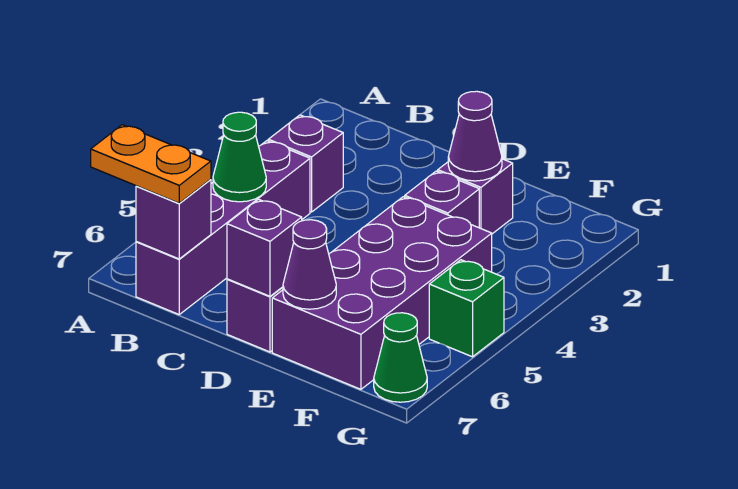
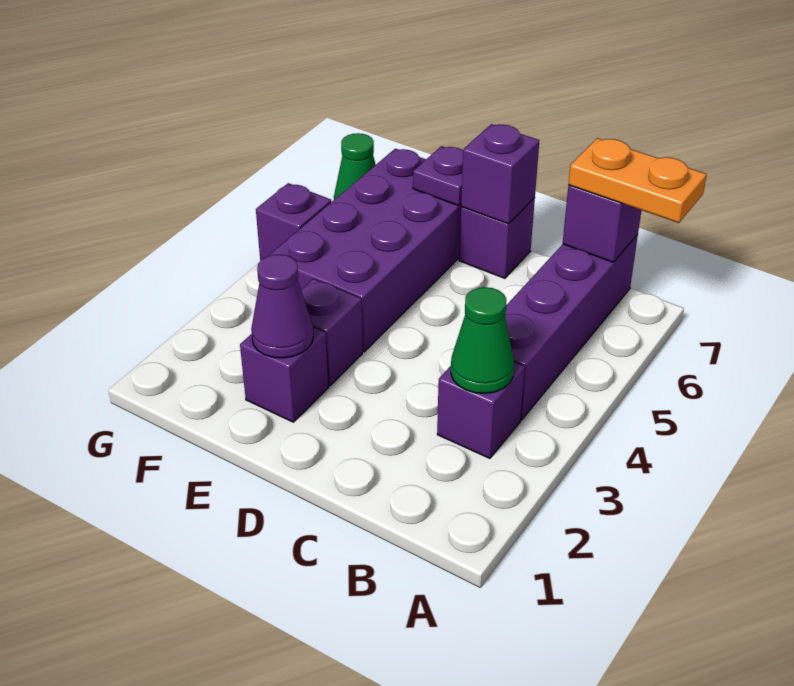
green 1x1 cone [213,112,266,202] -> green 1x1 cone moved to [451,287,514,393]
purple 1x1 cone [283,220,336,309] -> purple 1x1 plate [413,146,463,206]
green 1x1 brick [429,260,504,357] -> purple 1x1 brick [256,183,331,261]

